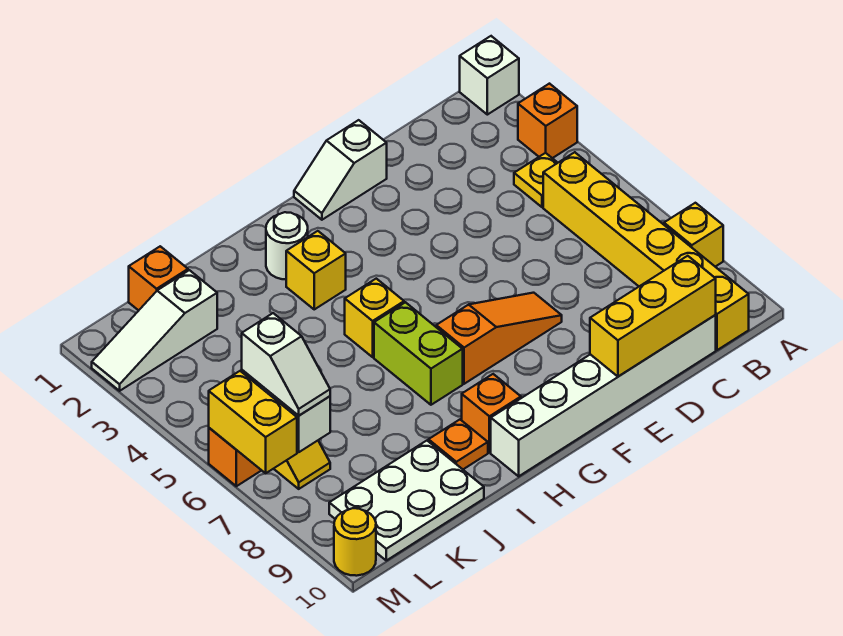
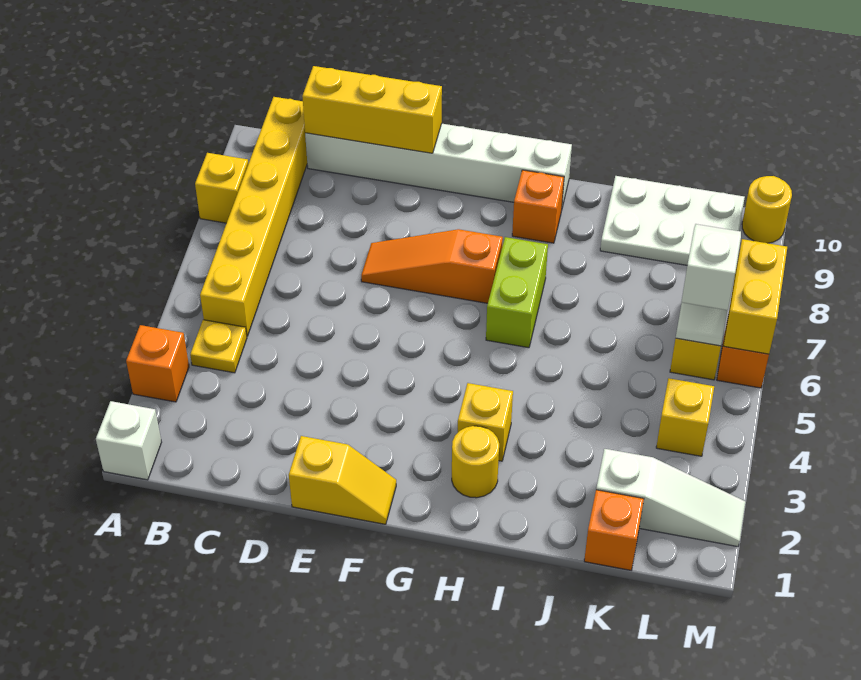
white 1x2 slope [294,120,387,220] -> yellow 1x2 slope [289,436,396,524]
white 1x1 round brick [266,212,308,280] -> yellow 1x1 round brick [452,426,499,498]
yellow 1x1 brick [345,279,404,357] -> yellow 1x1 brick moved to [656,378,714,456]
orange 1x1 plate [429,420,488,469] -> none

